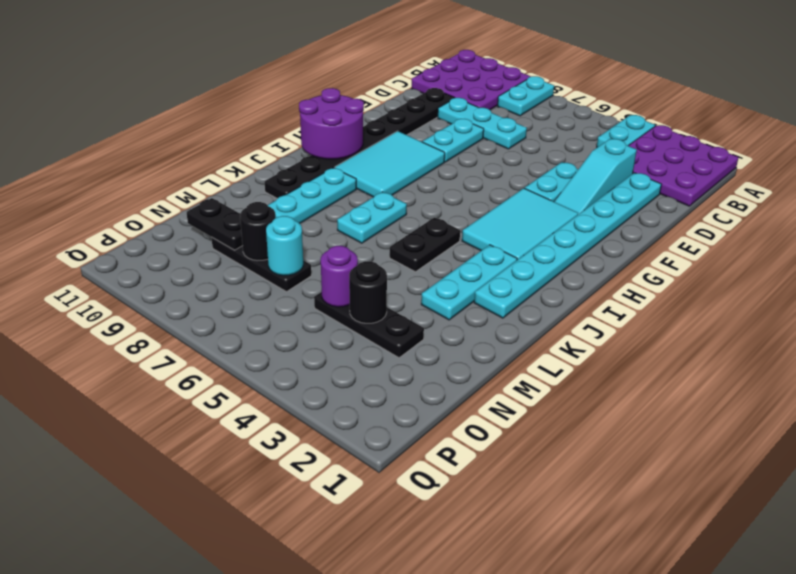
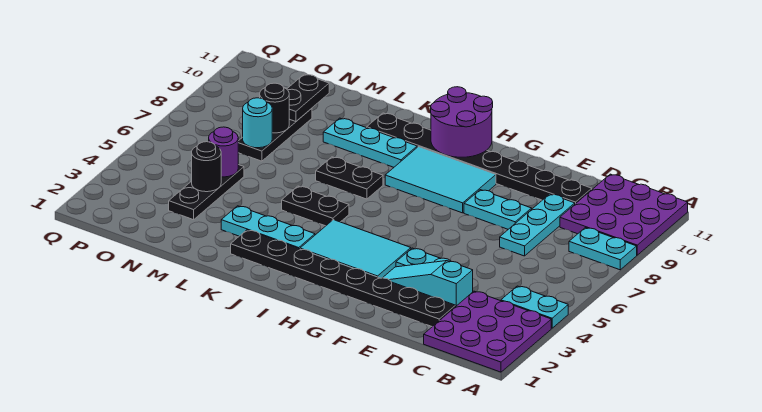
cyan 1x8 plate [474,173,661,318] -> black 1x8 plate [231,230,456,327]
cyan 1x2 plate [337,192,407,243] -> black 1x2 plate [316,157,383,199]

